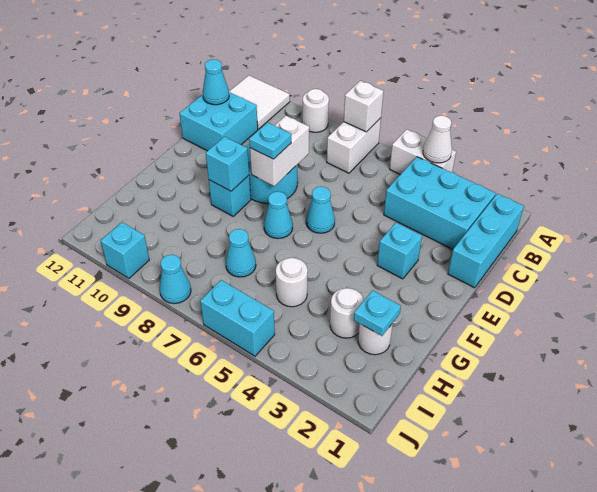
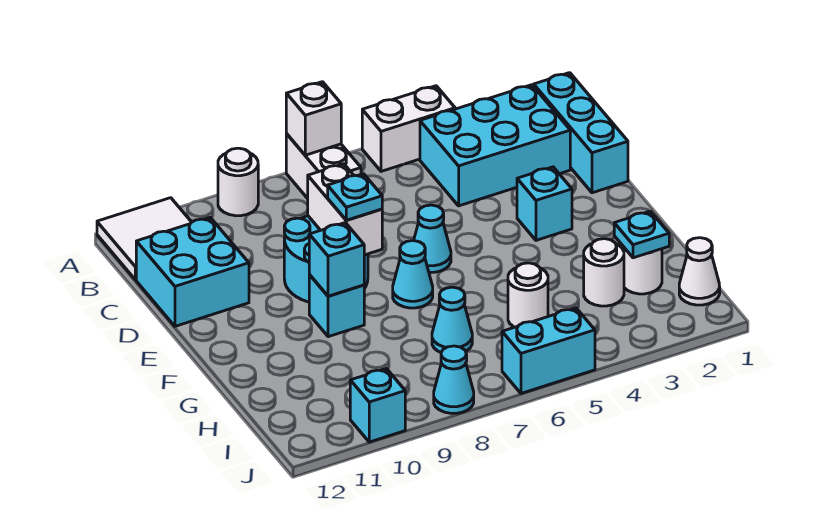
white 1x1 cone [423,116,452,163] -> white 1x1 cone moved to [679,238,720,305]
cyan 1x1 cone [203,59,229,105] -> none

